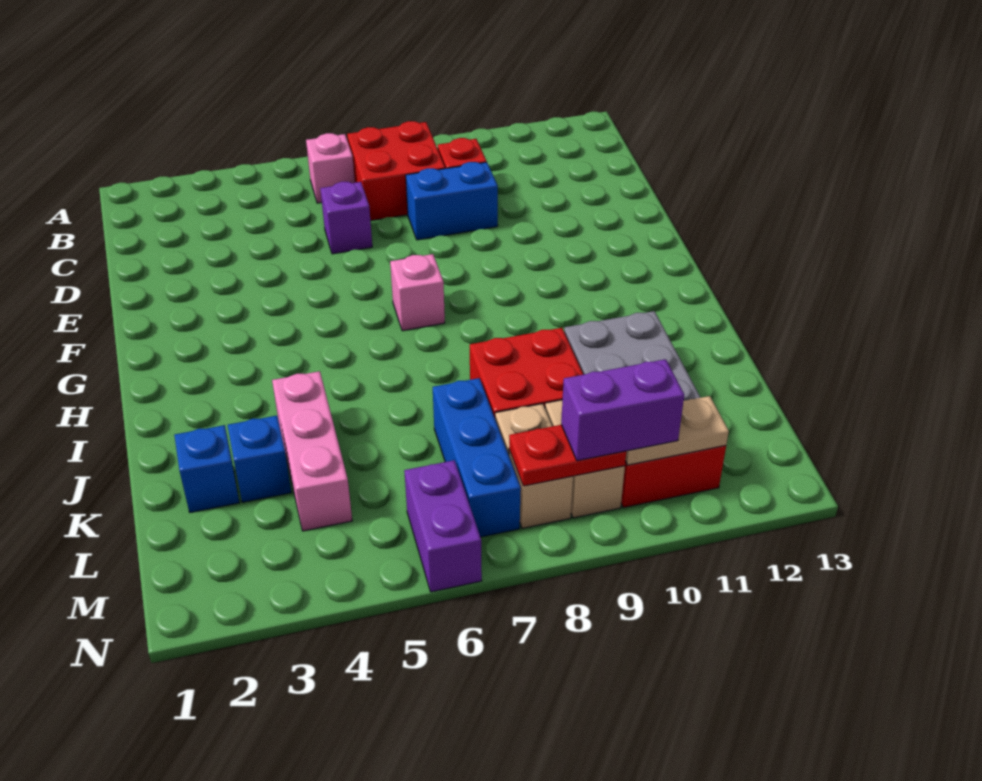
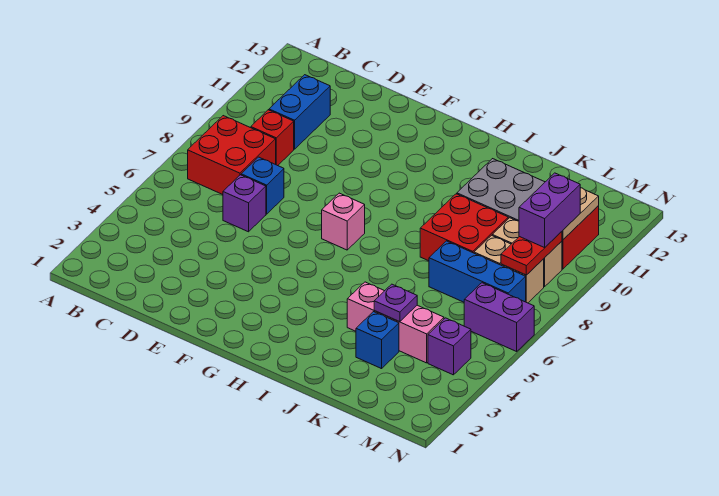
pink 1x1 brick [306,133,355,203] -> none
blue 1x2 brick [406,162,498,240] -> blue 1x2 brick moved to [269,75,330,149]
blue 1x1 brick [174,425,239,513] -> blue 1x1 brick moved to [241,157,284,214]
none -> purple 1x1 plate [374,284,417,322]
none -> purple 1x1 brick [428,318,471,375]

